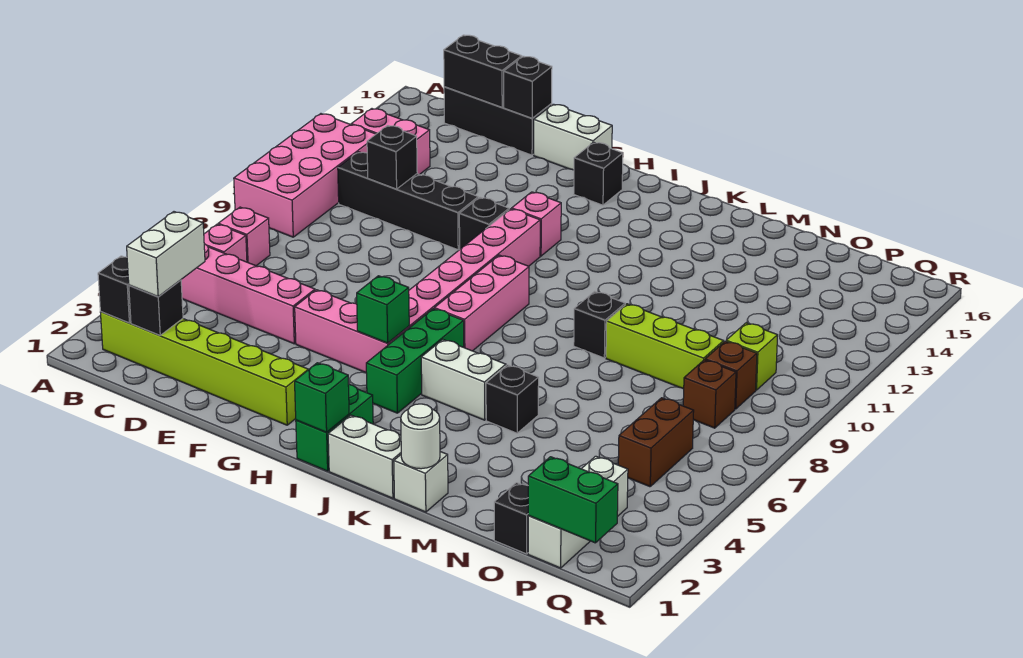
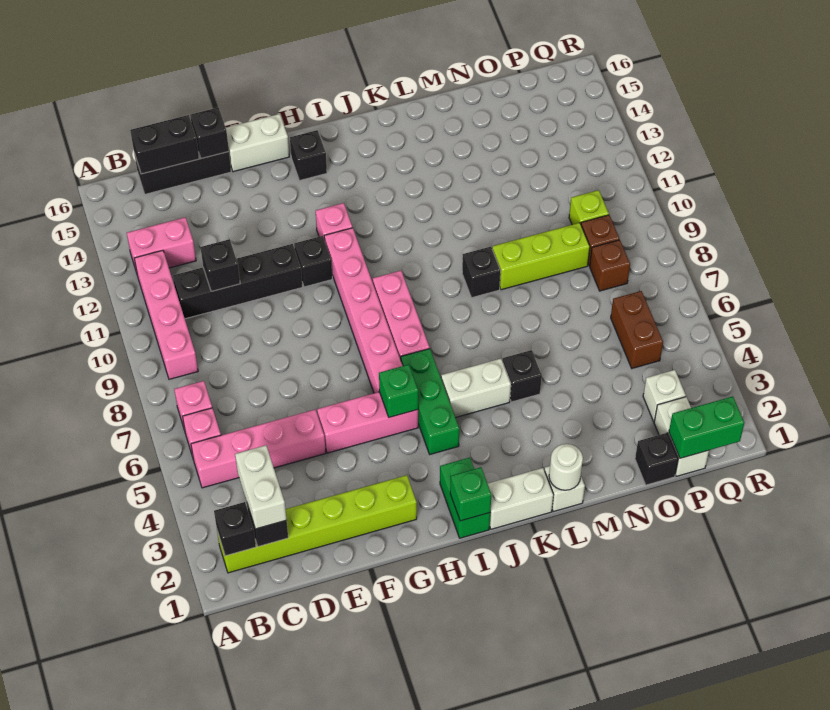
pink 2x4 brick [234,114,376,237] -> pink 1x4 brick [134,250,198,379]

